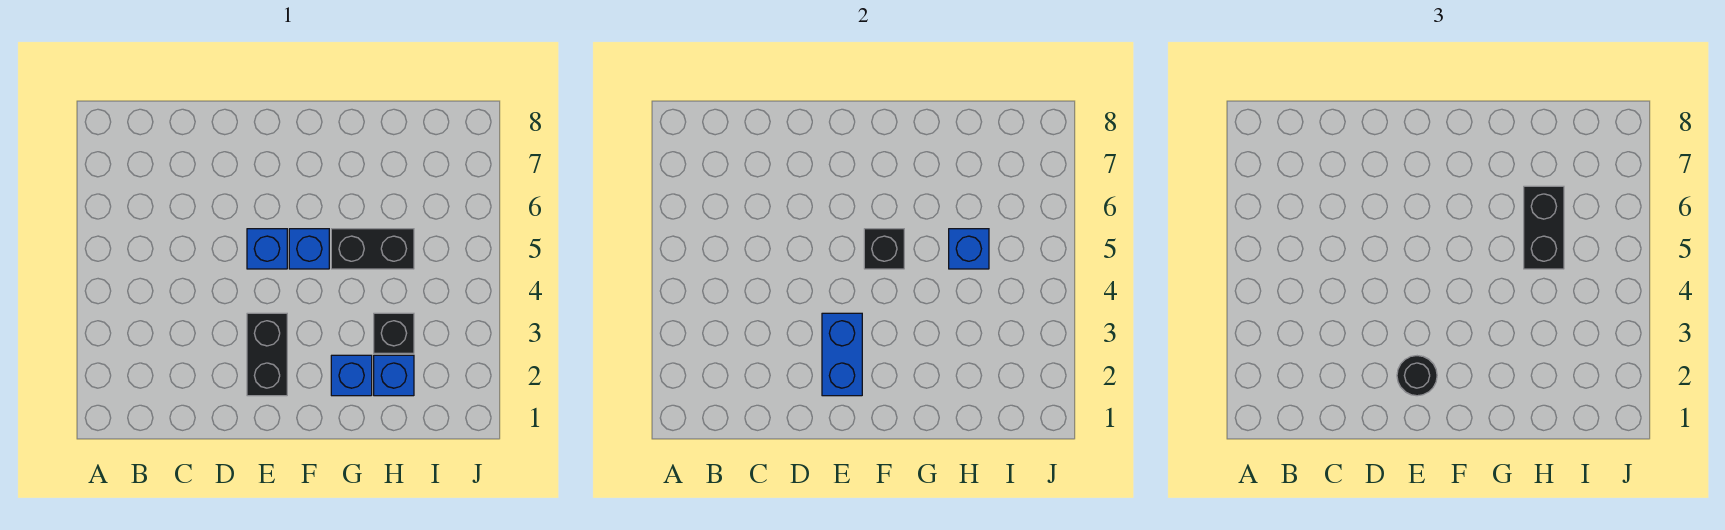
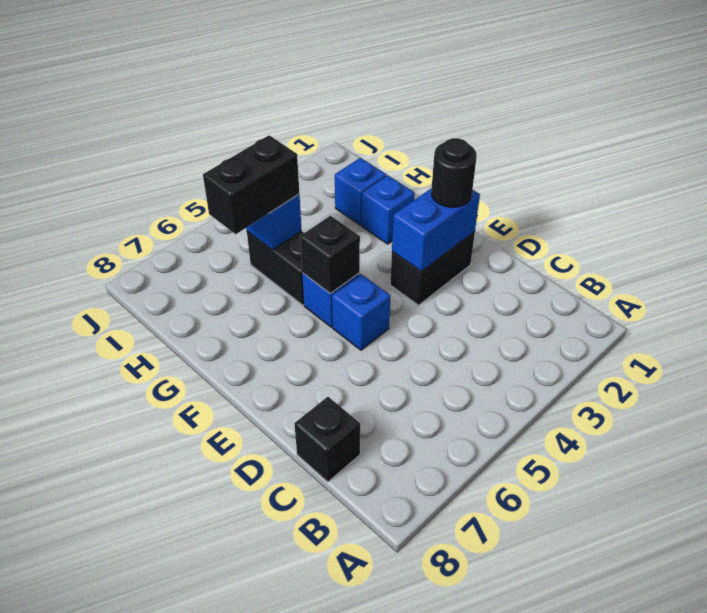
black 1x1 brick [374,313,414,353] -> black 1x1 brick moved to [294,397,360,482]

